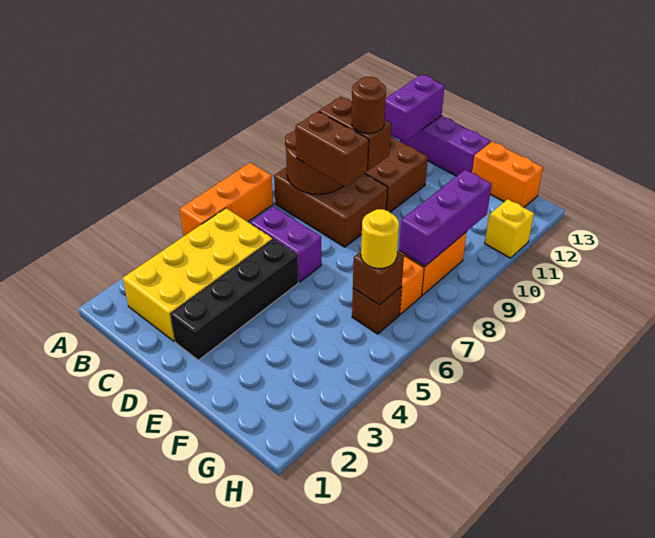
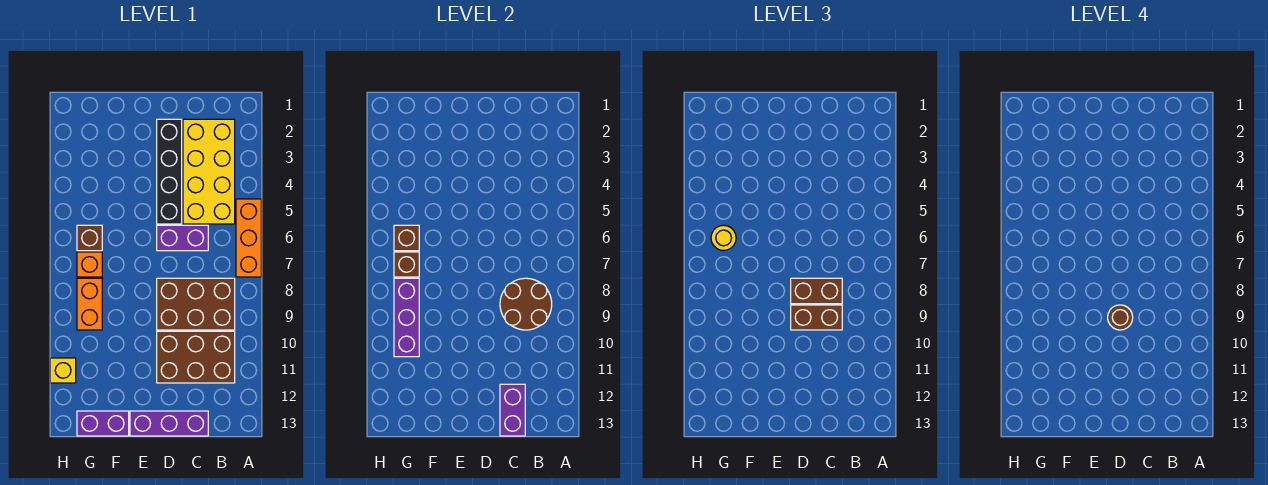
orange 1x2 brick [472,142,543,207] -> purple 1x2 brick [77,411,129,436]
none -> brown 1x1 brick [394,252,419,277]

